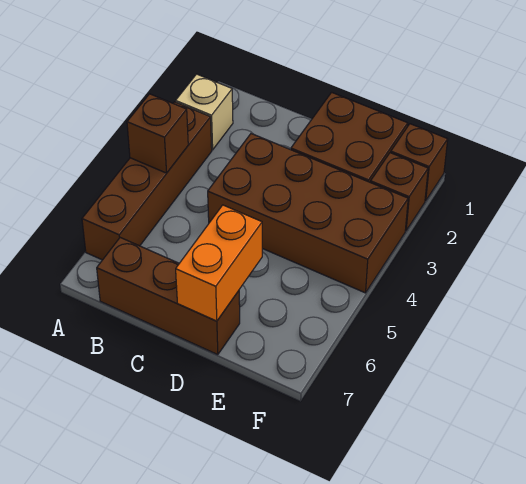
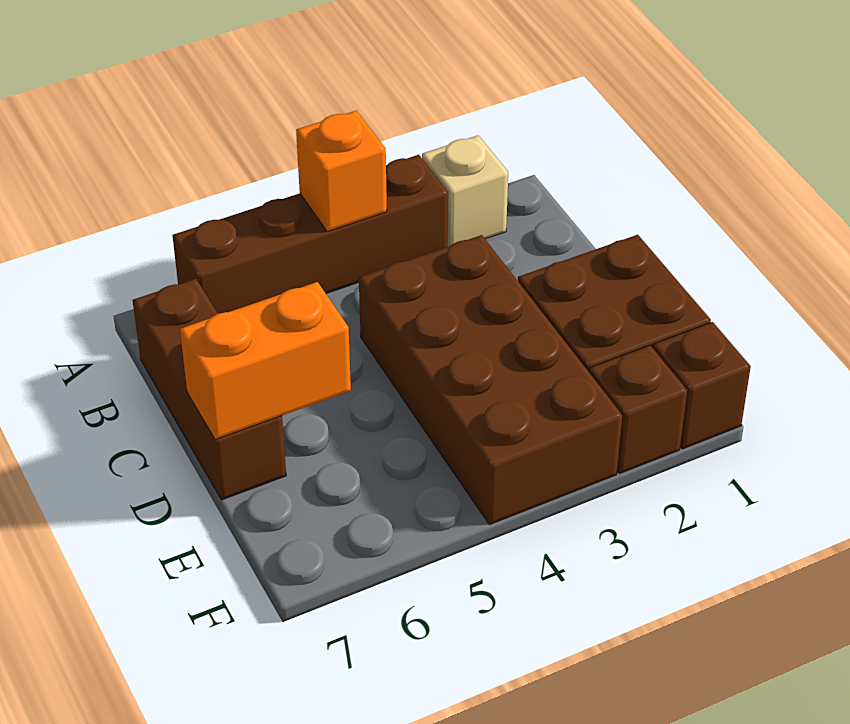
brown 1x1 brick [127,94,188,173] -> orange 1x1 brick [296,111,387,232]

